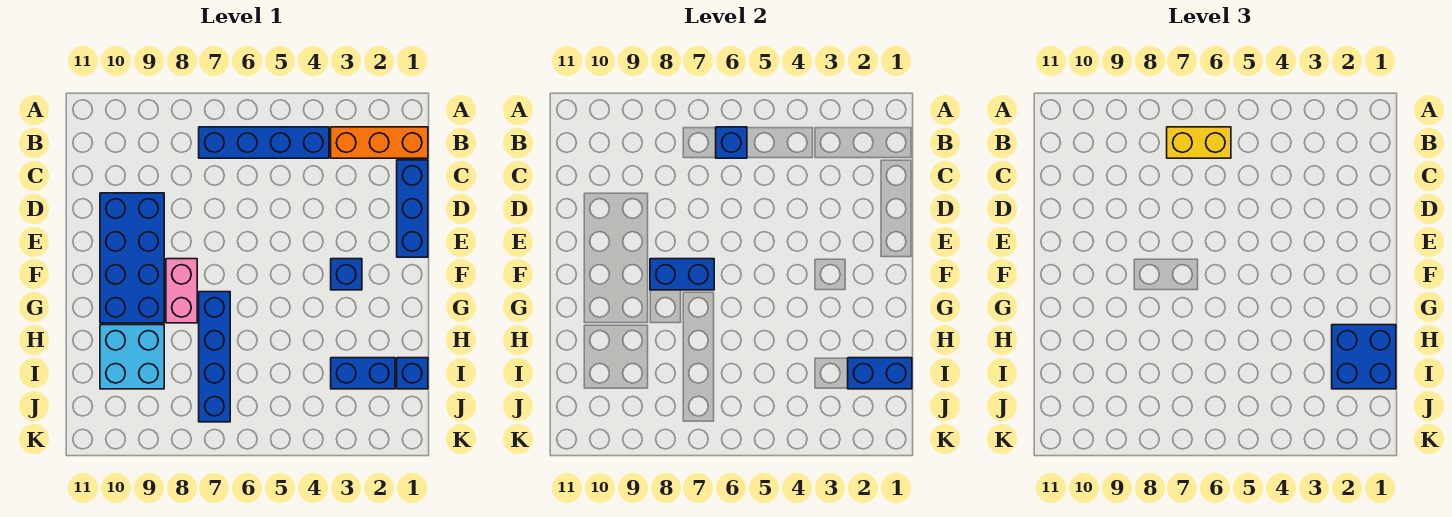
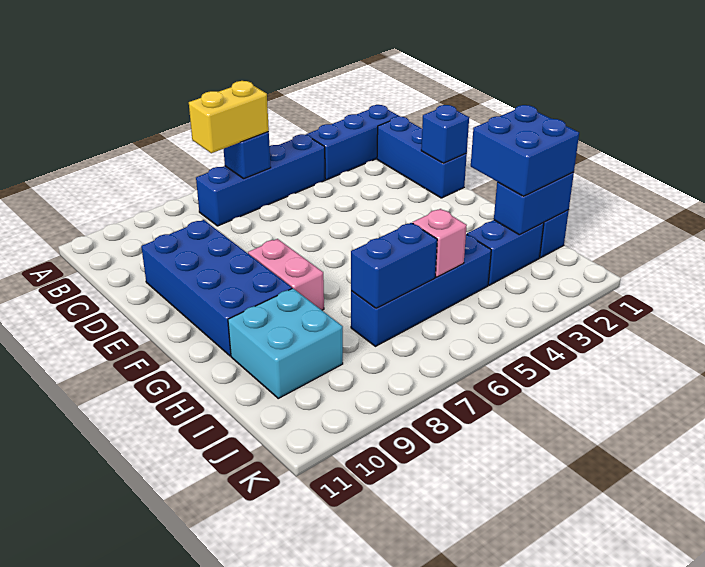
orange 1x3 brick [331,127,428,158] -> blue 1x3 brick [306,105,399,180]
blue 1x1 brick [331,259,362,290] -> blue 1x1 brick moved to [421,105,469,163]
blue 1x2 brick [650,259,714,290] -> blue 1x2 brick moved to [351,223,437,308]
blue 1x4 brick [199,292,230,422] -> blue 1x4 brick turned to [351,234,491,346]
none -> pink 1x1 brick [413,209,467,277]

